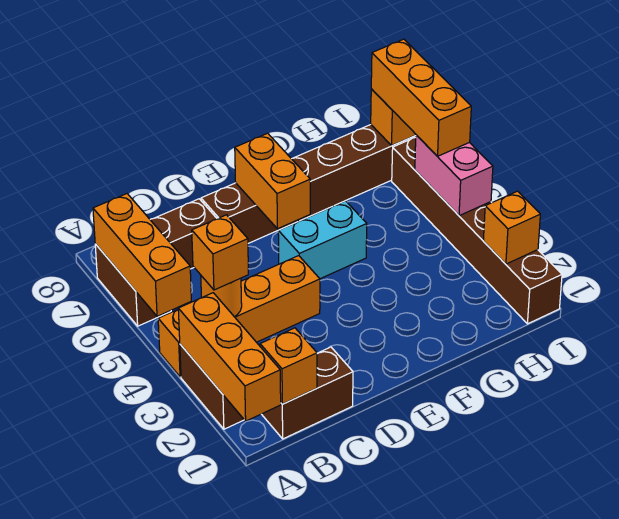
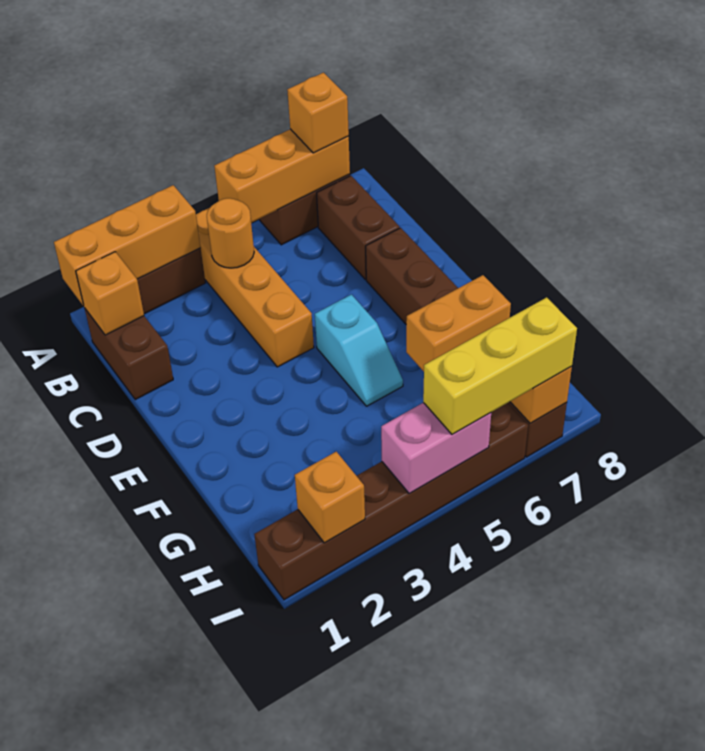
orange 1x1 brick [192,215,248,290] -> orange 1x1 brick moved to [287,73,349,153]
cyan 1x2 brick [278,201,367,279] -> cyan 1x2 slope [315,295,403,406]
orange 1x2 brick [235,133,310,229] -> orange 1x2 brick moved to [406,275,511,371]
orange 1x3 brick [371,39,471,156] -> yellow 1x3 brick [423,297,577,434]

